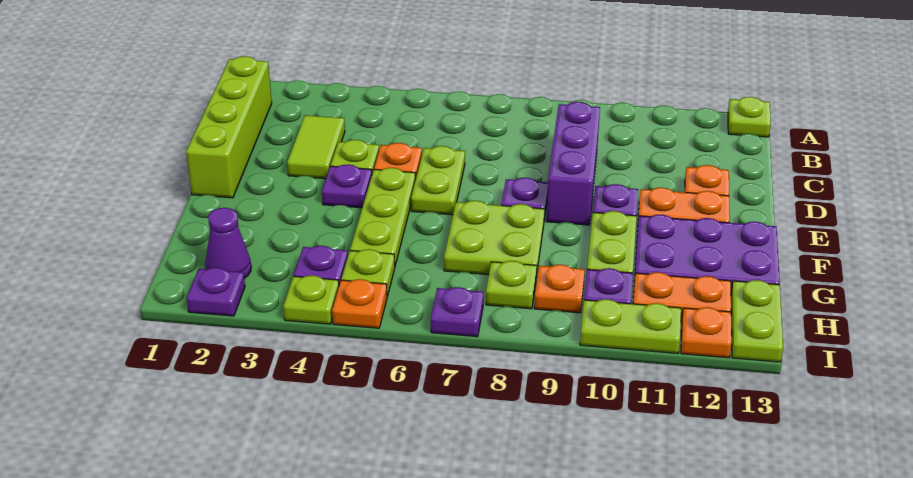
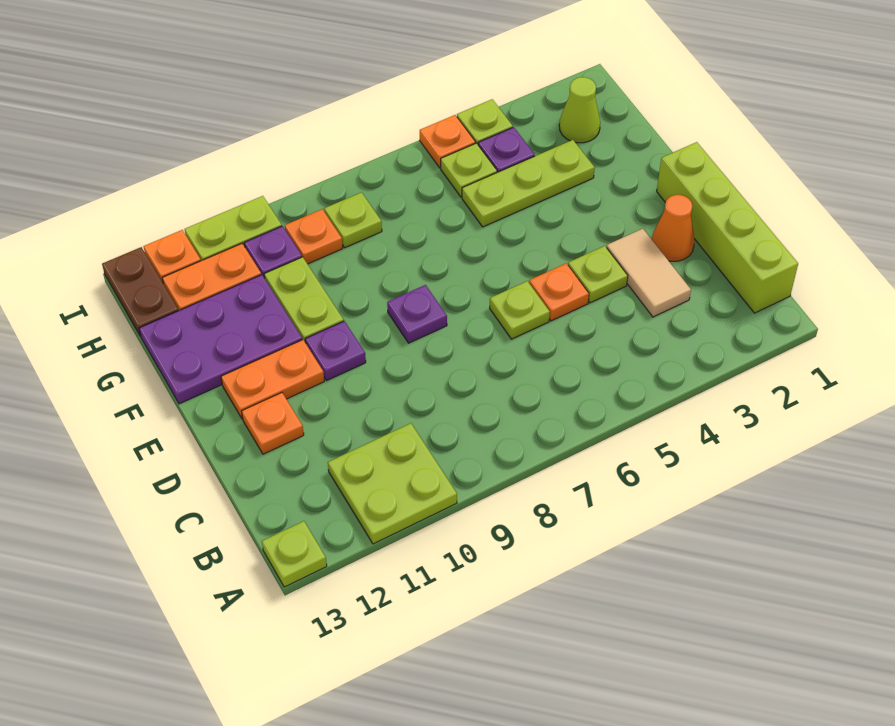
lime 1x2 tile [287,115,345,179] -> tan 1x2 tile [607,229,691,317]
purple 1x3 brick [546,102,600,225] -> none
none -> orange 1x1 cone [652,195,695,261]
lime 1x2 plate [411,146,465,215] -> lime 1x1 plate [490,281,550,339]
purple 1x1 plate [322,164,372,208] -> none
lime 1x3 plate [350,168,415,265] -> lime 1x3 plate turned to [462,140,595,227]
lime 2x2 plate [444,201,545,276] -> lime 2x2 plate moved to [328,423,457,544]
purple 1x1 cone [205,208,251,278] -> lime 1x1 cone [559,77,600,143]
lime 1x2 plate [731,280,783,362] -> brown 1x2 plate [102,247,179,337]
purple 1x1 plate [187,268,245,316] -> none
purple 1x1 plate [431,287,483,337] -> none

